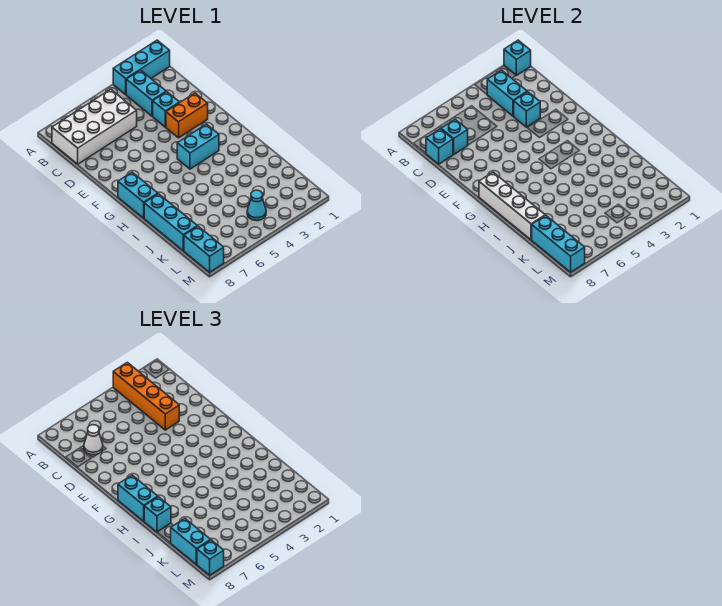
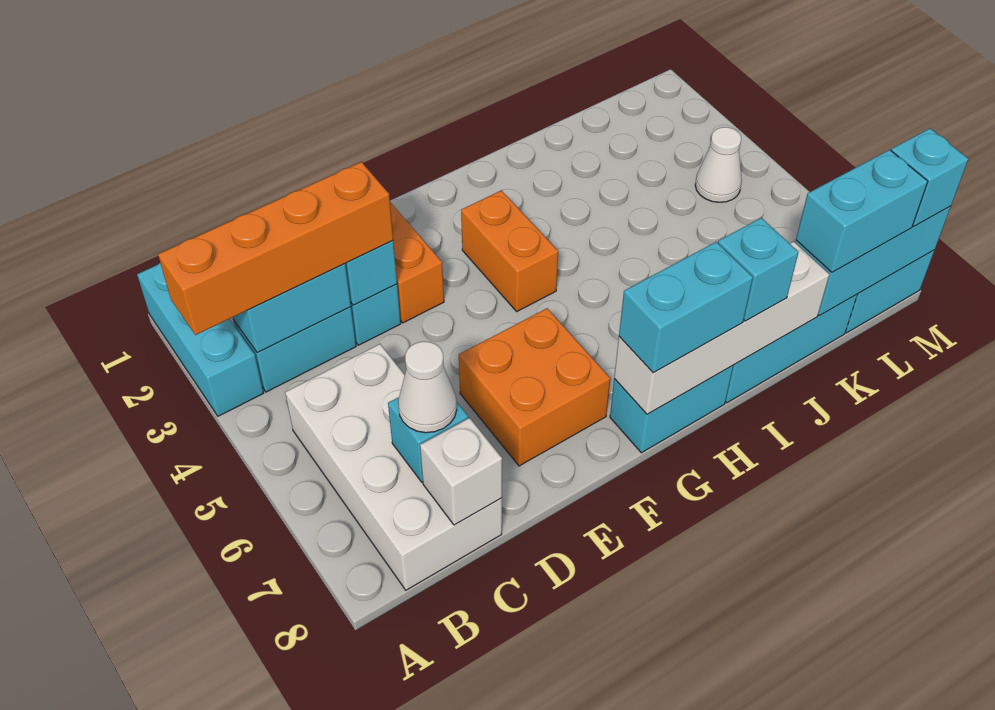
cyan 1x1 brick [504,40,531,75] -> none
cyan 1x1 brick [426,129,453,164] -> white 1x1 brick [420,418,502,525]
none -> orange 2x2 brick [459,308,610,466]
cyan 1x2 brick [177,124,219,169] -> orange 1x2 brick [461,190,558,311]
cyan 1x1 cone [247,190,266,221] -> white 1x1 cone [695,127,742,202]

